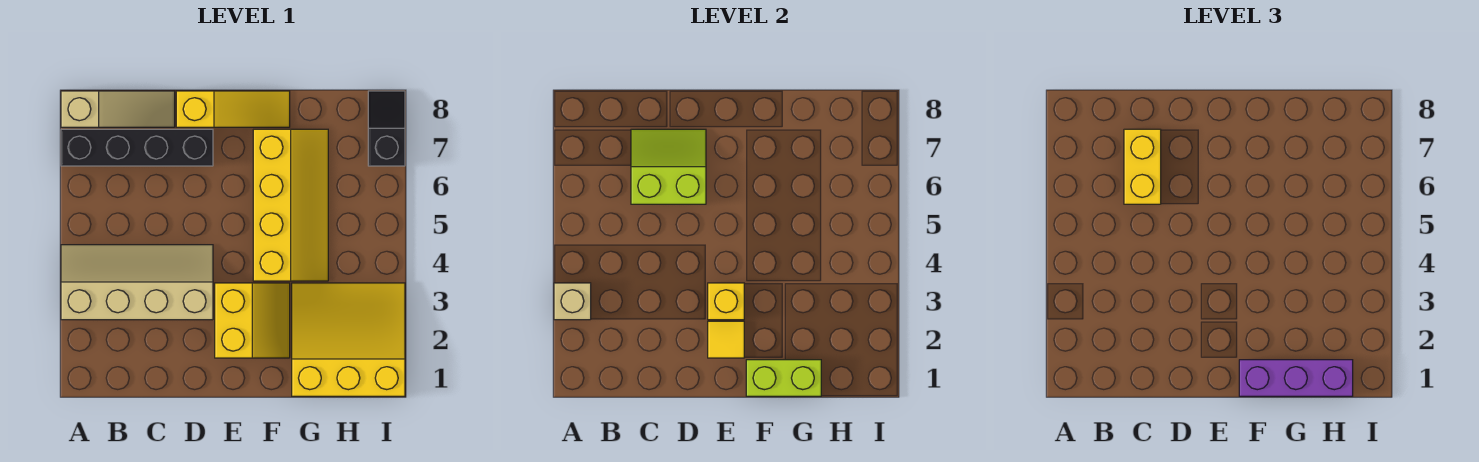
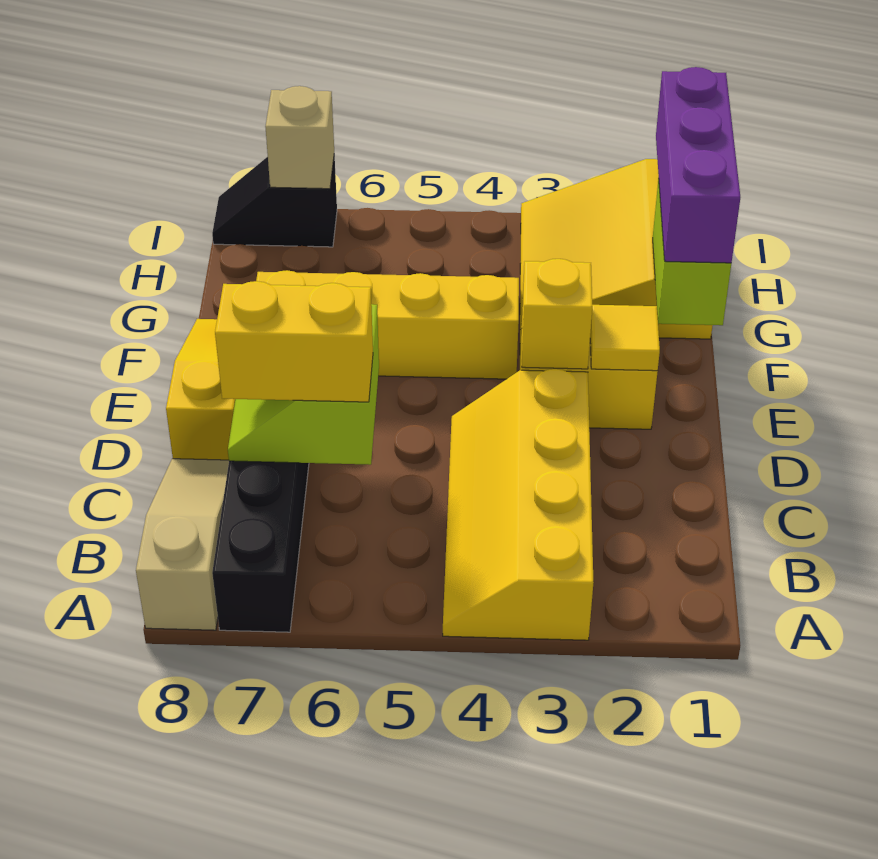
tan 2x4 slope [61,245,213,320] -> yellow 2x4 slope [443,369,594,640]
tan 1x1 brick [554,283,591,320] -> tan 1x1 brick moved to [265,86,334,189]

